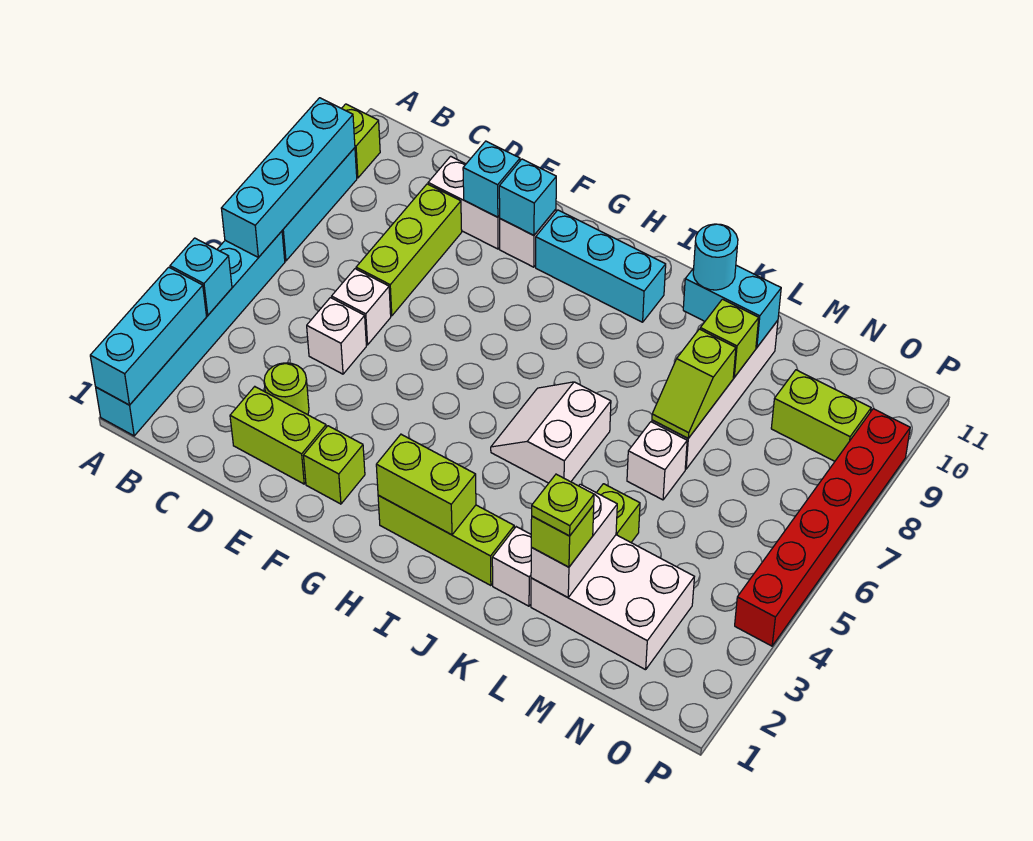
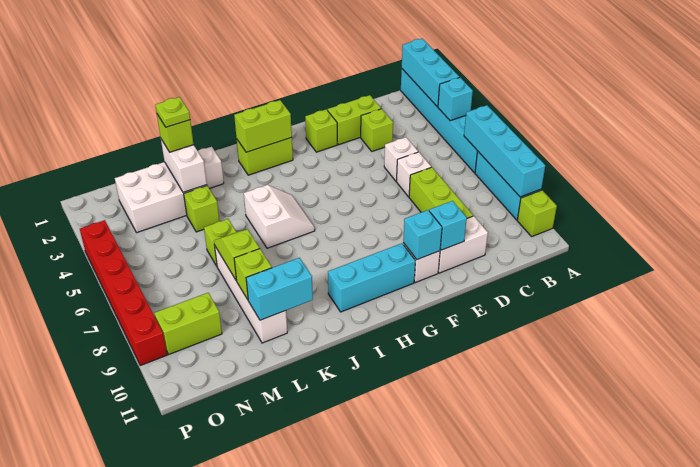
lime 1x1 round brick [264,363,309,415] -> lime 1x1 brick [361,109,393,151]
lime 1x3 brick [378,495,514,586] -> lime 1x2 brick [237,137,293,175]
cyan 1x1 round brick [693,224,738,290] -> none
white 1x1 brick [627,422,687,500] -> lime 1x1 brick [204,219,236,266]

